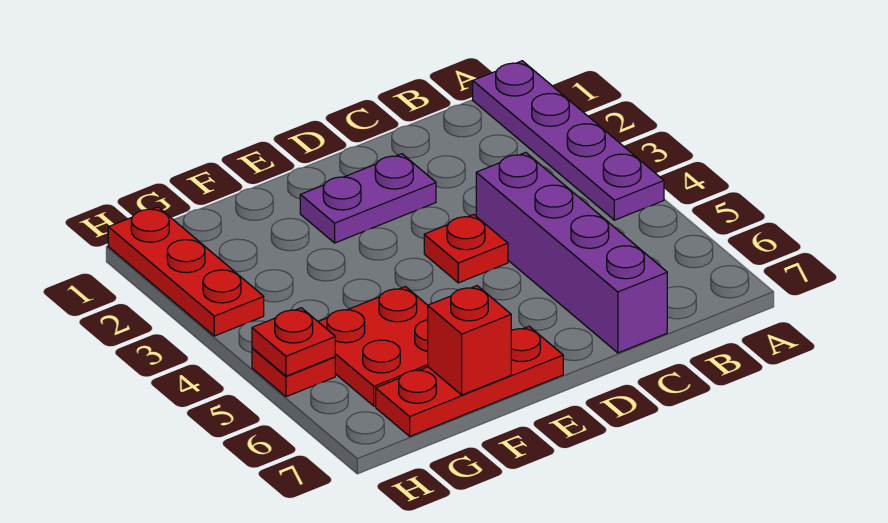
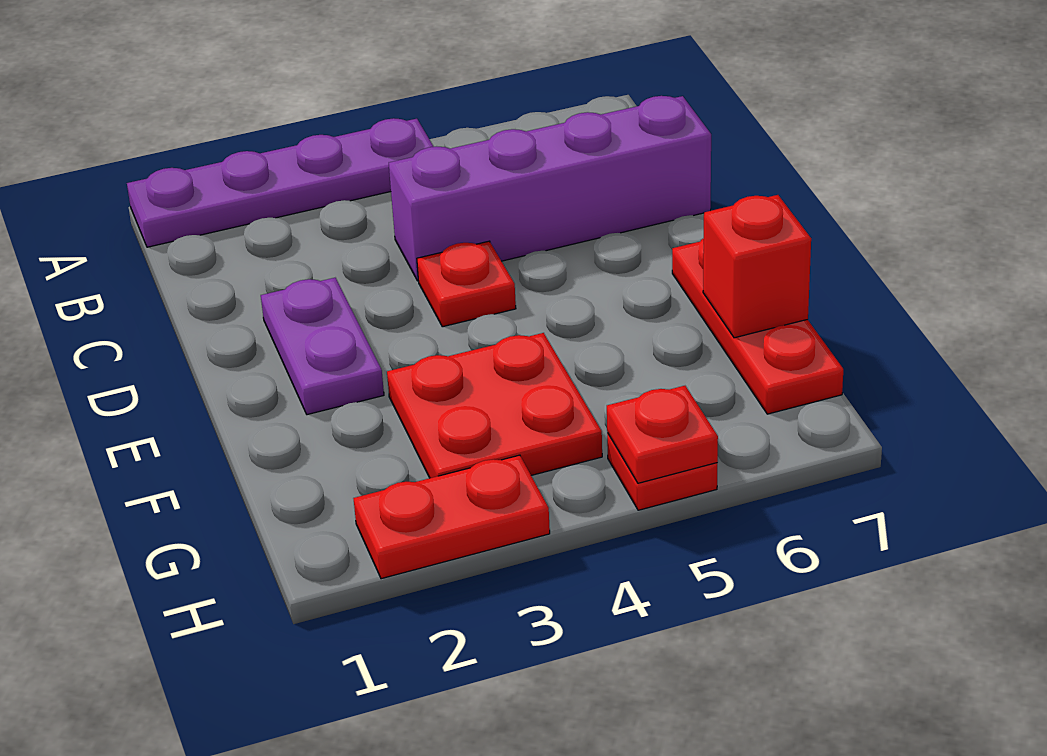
red 2x2 plate [318,287,428,406] -> red 2x2 plate moved to [387,333,602,478]
red 1x3 plate [108,207,264,336] -> red 1x2 plate [353,455,550,579]

